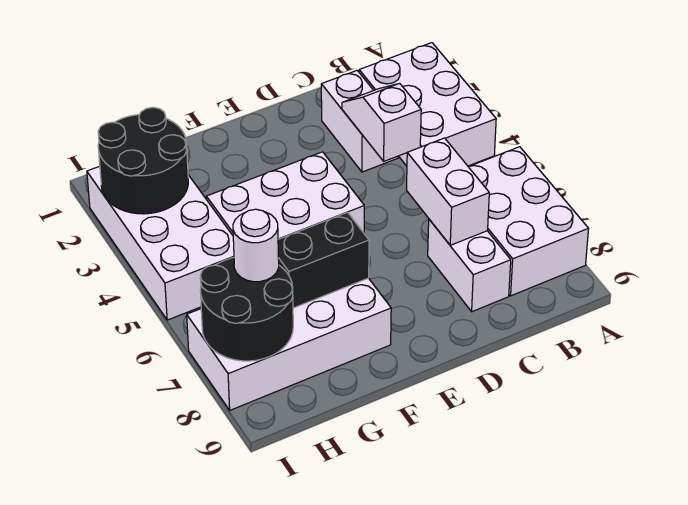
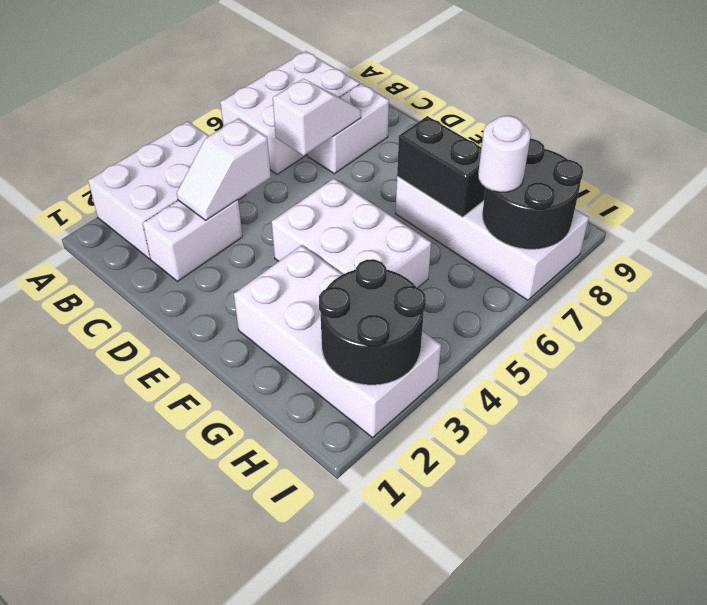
white 1x2 brick [407,138,489,245] -> white 1x2 slope [273,79,361,156]
white 2x4 brick [87,166,234,320] -> white 2x4 brick turned to [234,245,441,438]

